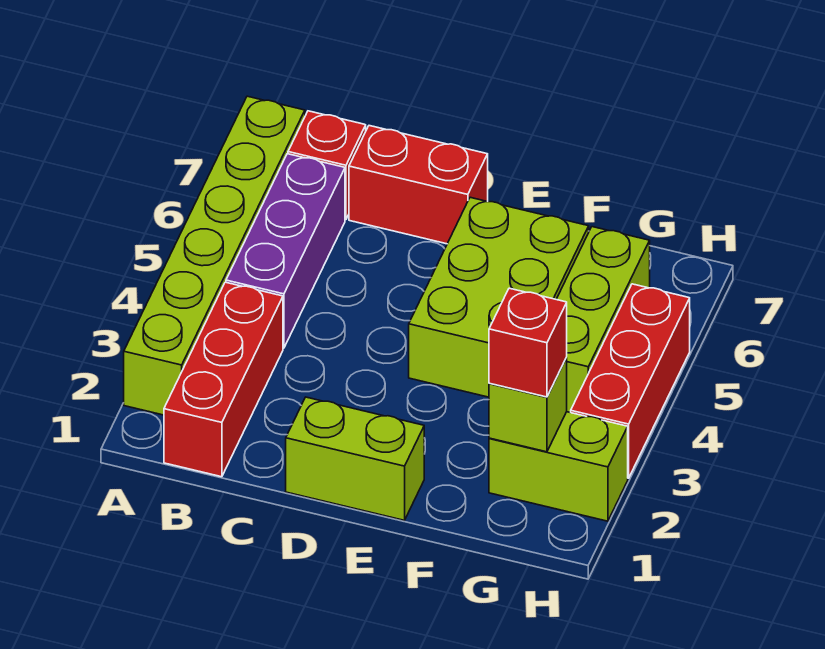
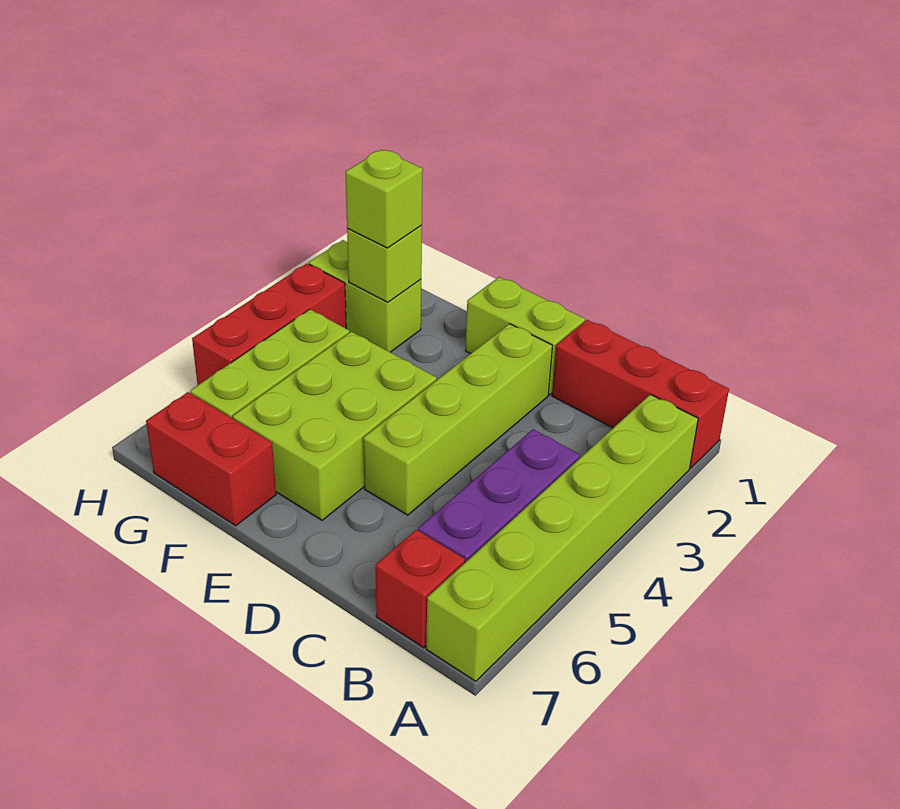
red 1x3 brick [164,282,283,477] -> red 1x3 brick turned to [552,320,729,468]
red 1x2 brick [349,126,488,244] -> red 1x2 brick moved to [146,392,276,526]
none -> lime 1x4 brick [363,324,552,515]
red 1x1 brick [489,288,567,397] -> lime 1x1 brick [345,150,423,248]

